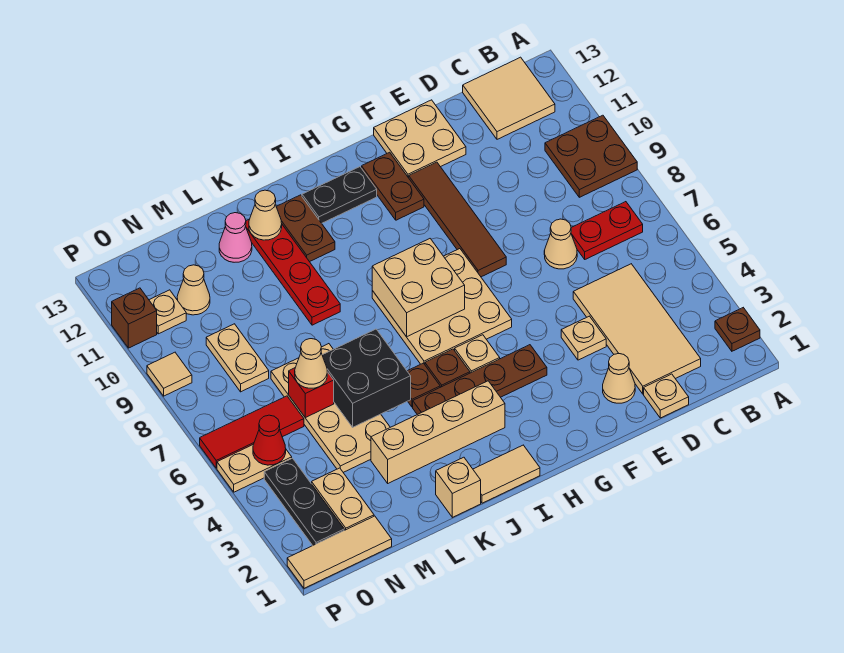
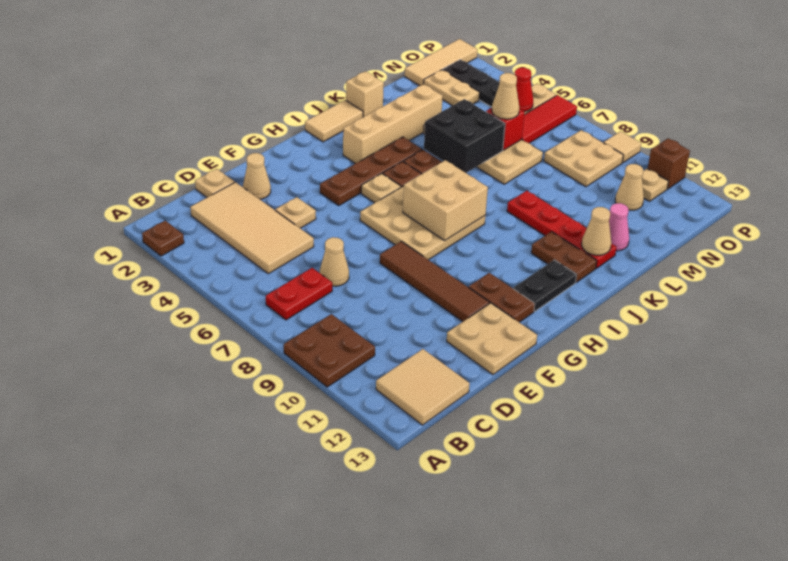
tan 1x2 plate [206,324,269,392] -> tan 2x2 plate [544,130,623,187]

